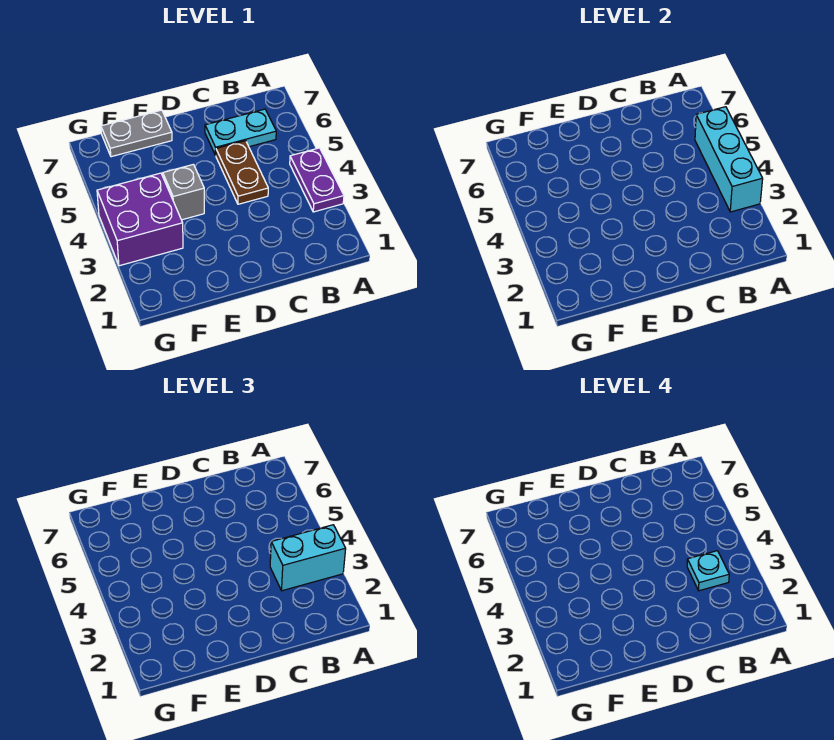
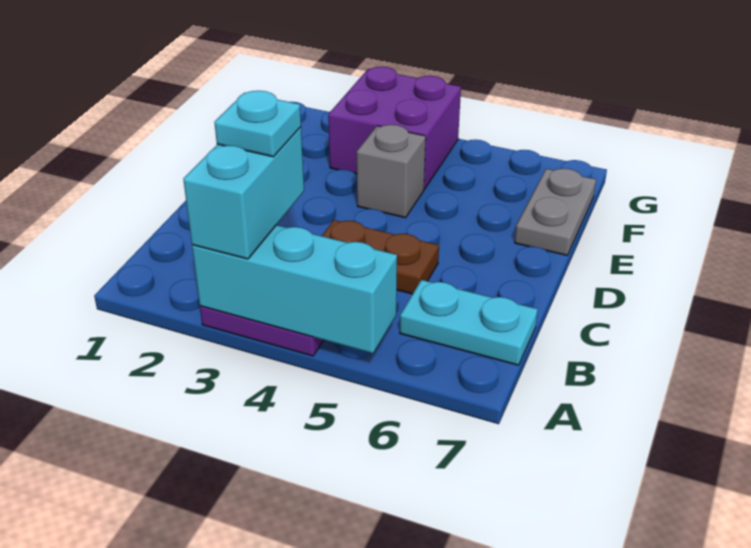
cyan 1x2 plate [205,109,276,155] -> cyan 1x2 plate turned to [400,280,538,365]

